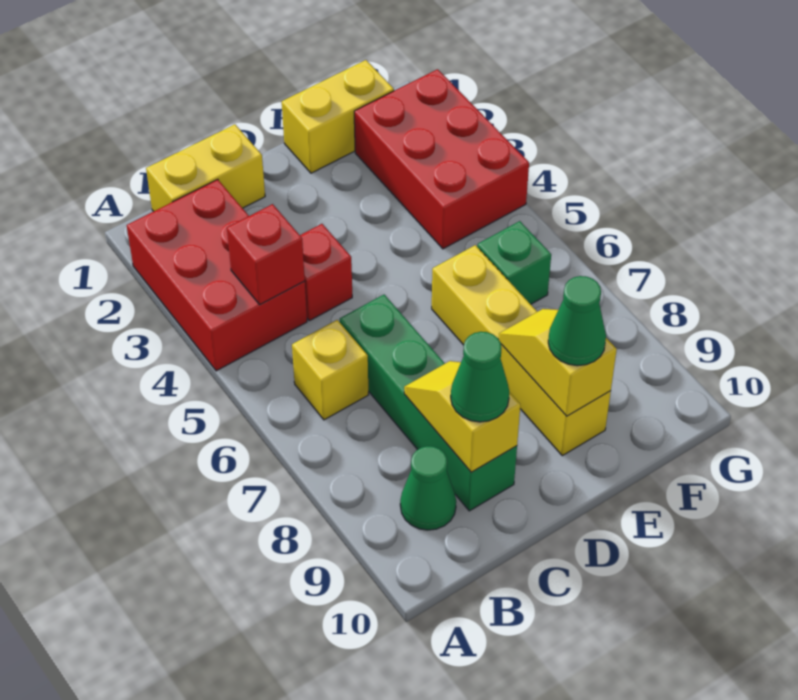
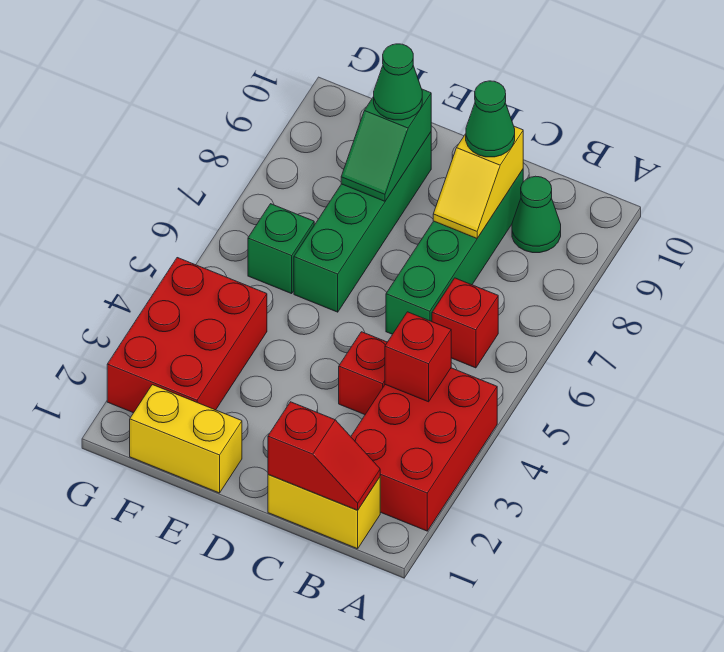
none -> red 1x2 slope [268,402,380,510]
yellow 1x1 brick [292,320,368,420] -> red 1x1 brick [432,278,498,368]
yellow 1x4 brick [432,245,611,456] -> green 1x4 brick [294,132,431,312]
yellow 1x2 slope [499,309,617,416] -> green 1x2 slope [341,89,431,201]

